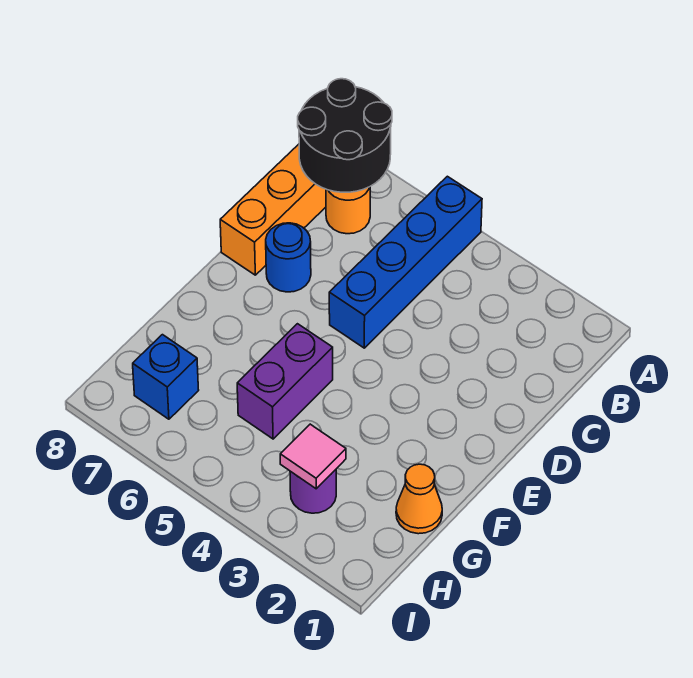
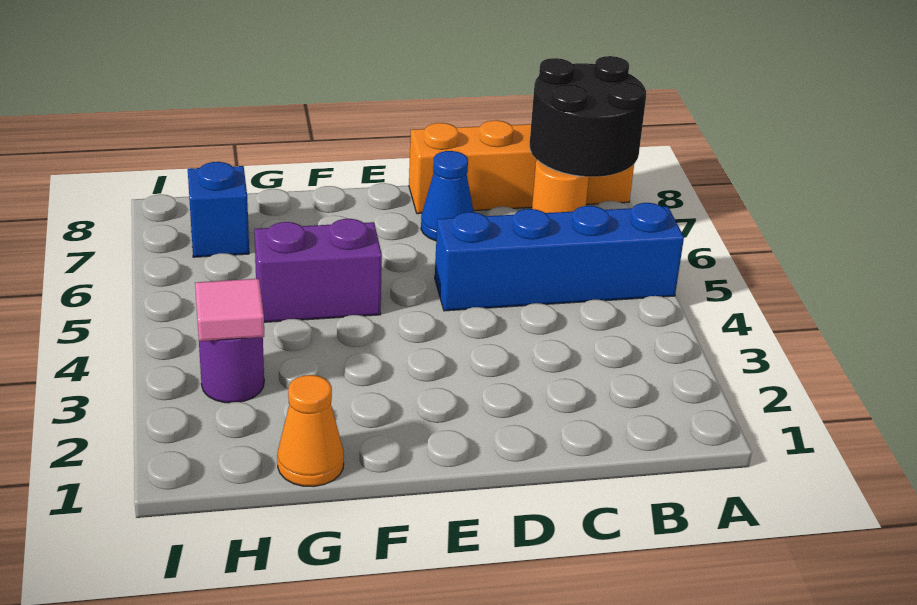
blue 1x1 round brick [266,223,311,292] -> blue 1x1 cone [421,151,473,241]

